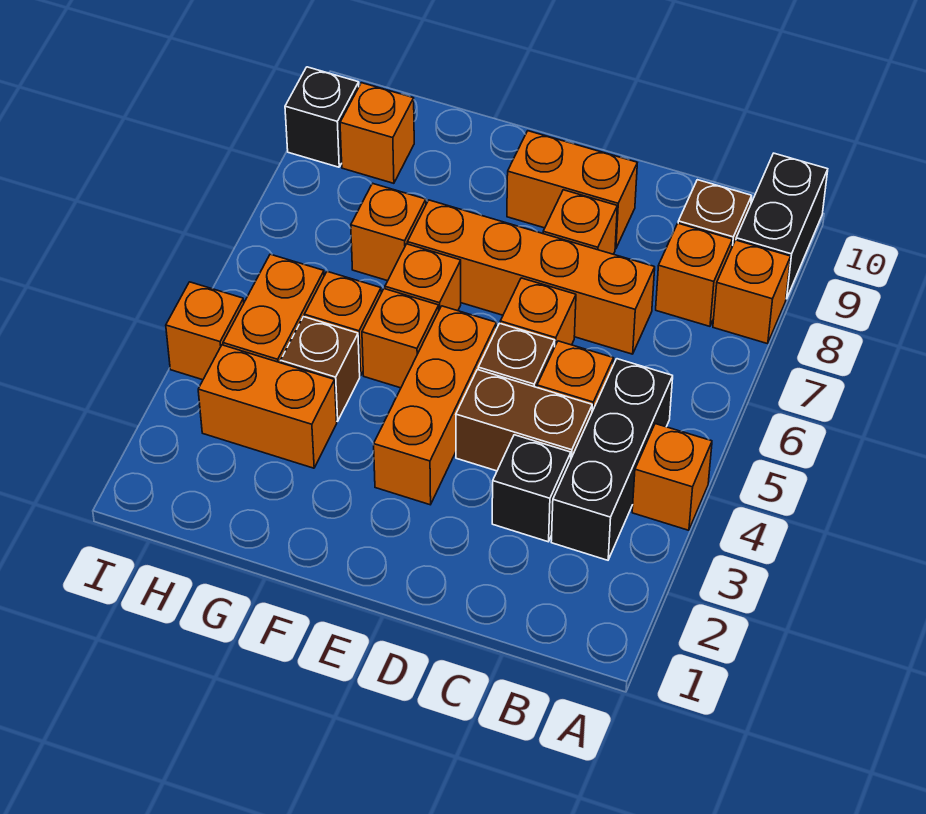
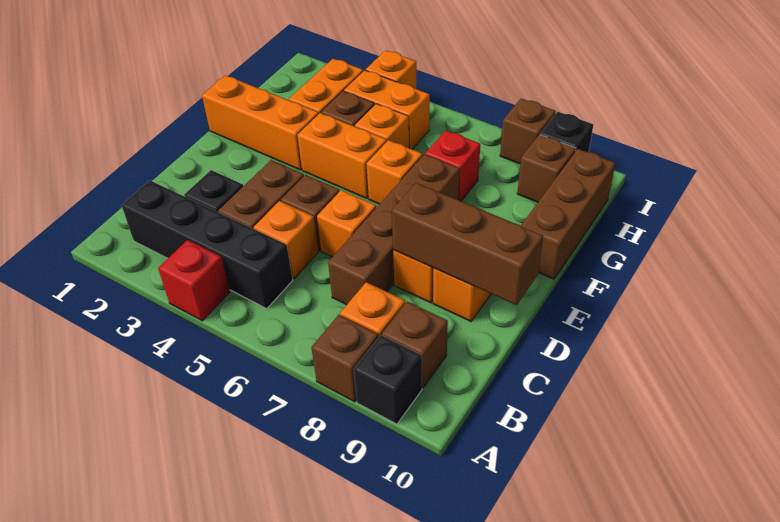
orange 1x1 brick [632,424,712,530] -> red 1x1 brick [158,240,230,321]
orange 1x1 brick [713,240,791,344] -> brown 1x1 brick [311,315,379,402]
black 1x2 brick [736,153,828,299] -> black 1x1 brick [354,335,422,424]
black 1x3 brick [551,359,673,560] -> black 1x4 brick [122,181,293,309]
orange 1x4 brick [407,200,655,354] -> brown 1x4 brick [328,154,460,305]
none -> brown 1x3 brick [392,183,543,305]
orange 1x3 brick [374,306,497,505] -> orange 1x3 brick moved to [202,75,319,170]
orange 1x1 brick [362,289,439,388] -> orange 1x2 brick [297,113,387,199]
none -> brown 1x3 brick [521,149,616,279]
orange 1x1 brick [351,183,426,281] -> red 1x1 brick [425,131,480,201]
orange 1x1 brick [340,83,414,183] -> brown 1x1 brick [517,135,576,202]
none -> brown 1x1 brick [500,99,556,164]

